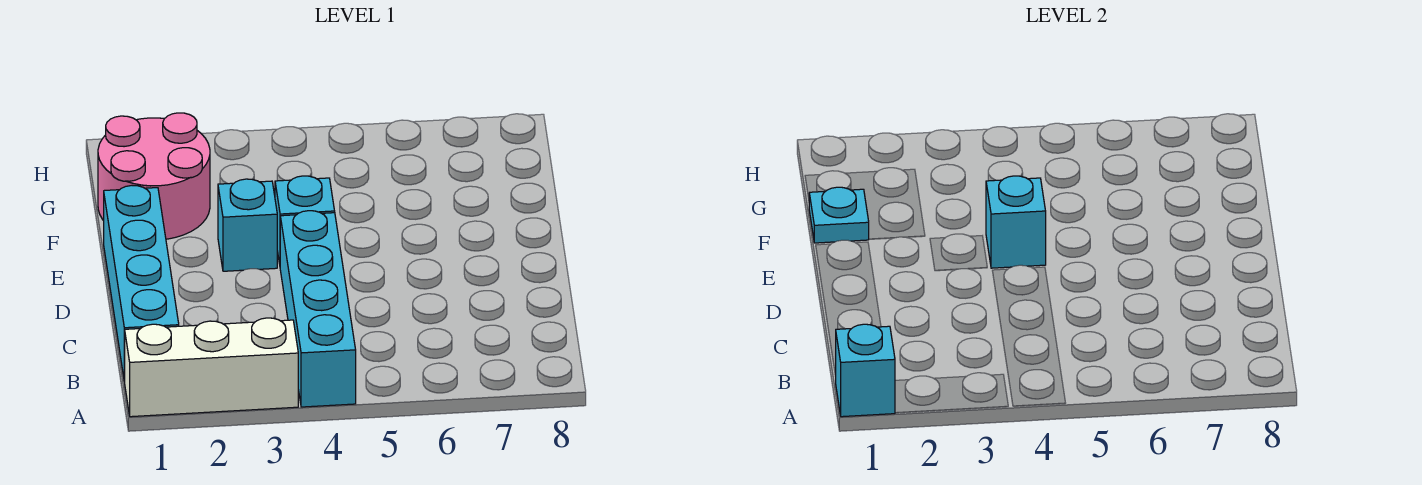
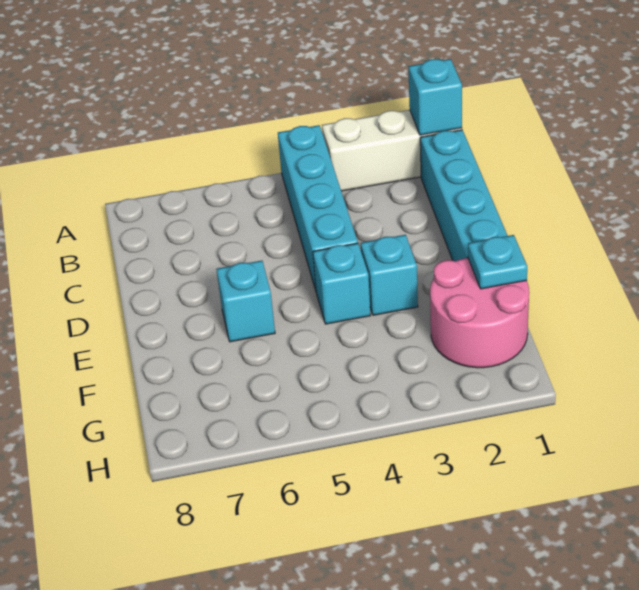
cyan 1x1 brick [986,176,1046,268] -> cyan 1x1 brick moved to [217,261,275,342]

